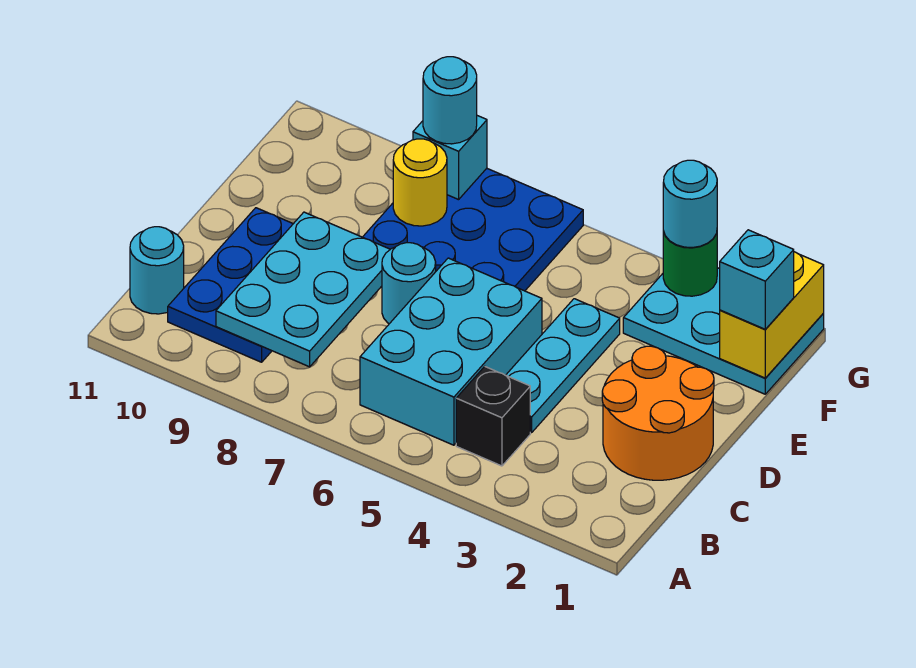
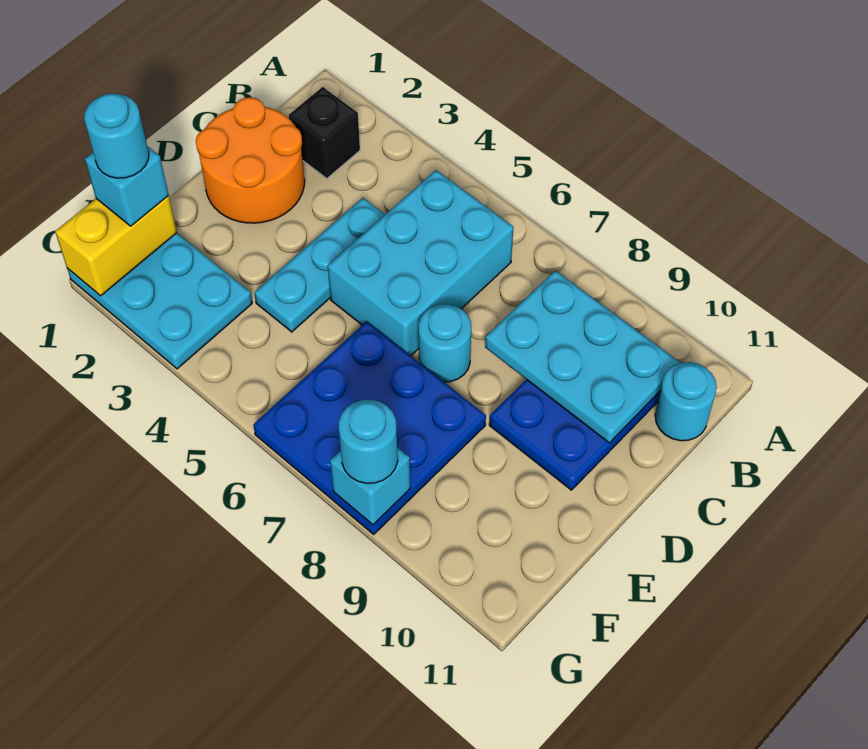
black 1x1 brick [456,367,530,466] -> black 1x1 brick moved to [288,87,360,178]
cyan 2x3 plate [216,212,390,367] -> cyan 2x3 plate turned to [485,271,680,443]
yellow 1x1 round brick [393,139,447,226] -> none
green 1x1 round brick [663,231,717,296] -> none
cyan 1x1 round brick [663,160,717,248] -> cyan 1x1 round brick moved to [84,94,149,178]

